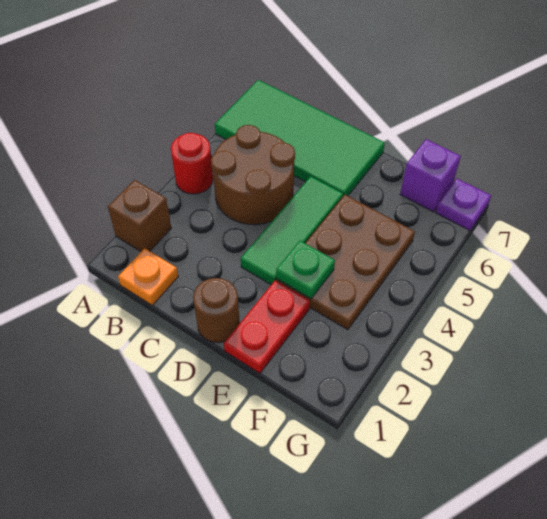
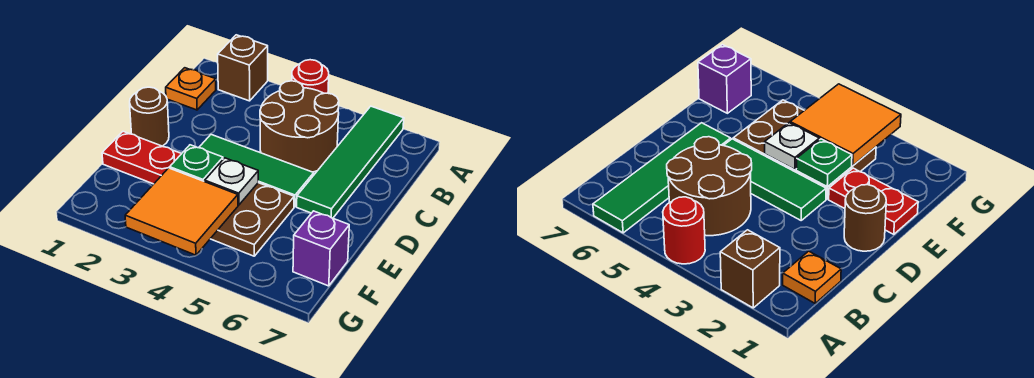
green 2x4 tile [215,80,385,196] -> green 1x4 tile [297,106,404,218]
none -> white 1x1 plate [205,158,258,205]
none -> orange 2x2 tile [125,168,238,255]
purple 1x1 plate [436,178,491,230] -> none

